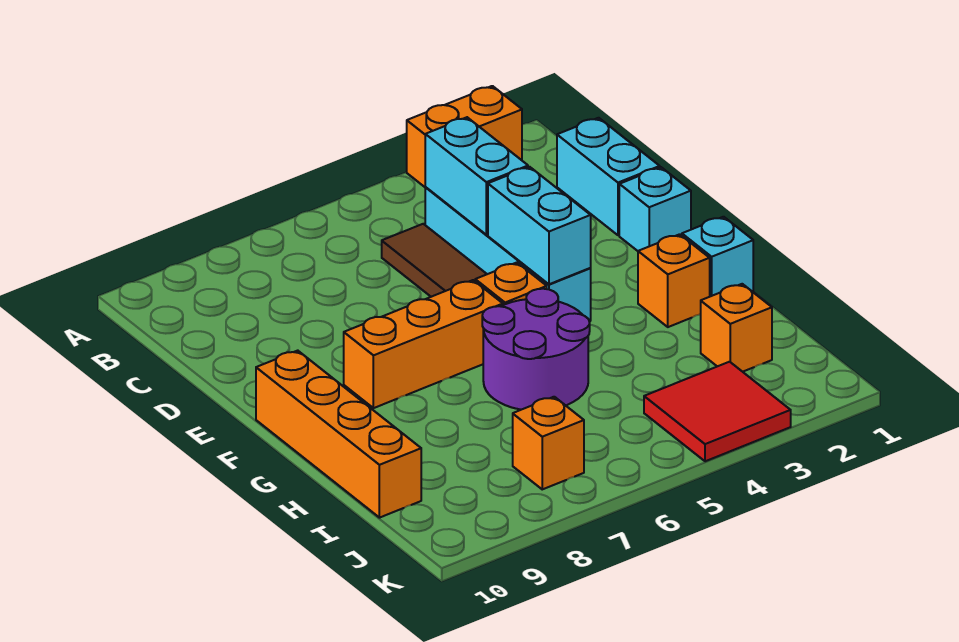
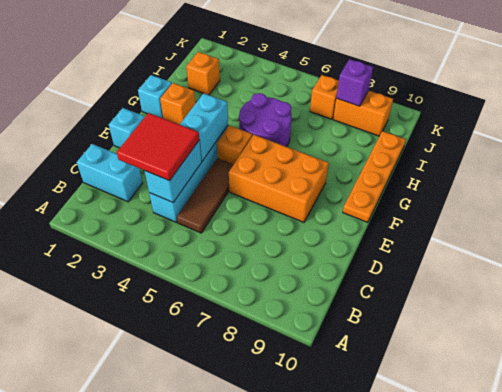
orange 1x2 brick [407,86,522,187] -> orange 1x2 brick moved to [333,91,393,136]
cyan 1x2 brick [557,118,660,235] -> cyan 1x2 brick turned to [77,144,142,202]
orange 1x3 brick [344,280,503,408] -> orange 2x3 brick [229,135,329,222]
orange 1x4 brick [256,351,421,518] -> orange 1x4 plate [343,131,406,222]
red 2x2 tile [644,362,791,461] -> red 2x2 tile moved to [117,113,199,181]
none -> purple 1x1 brick [336,59,373,106]

